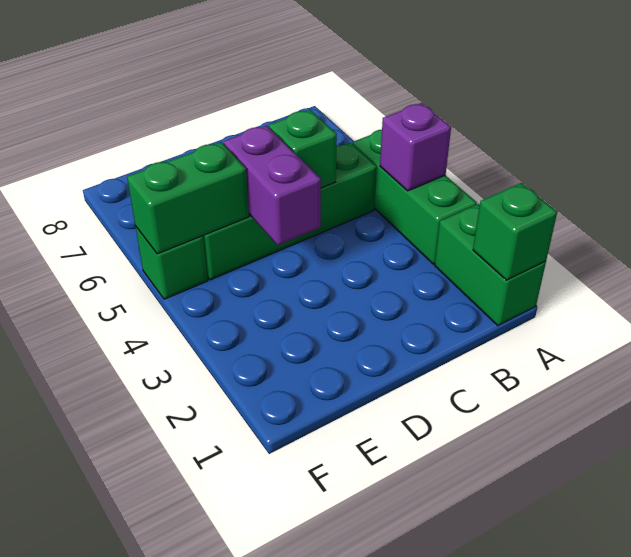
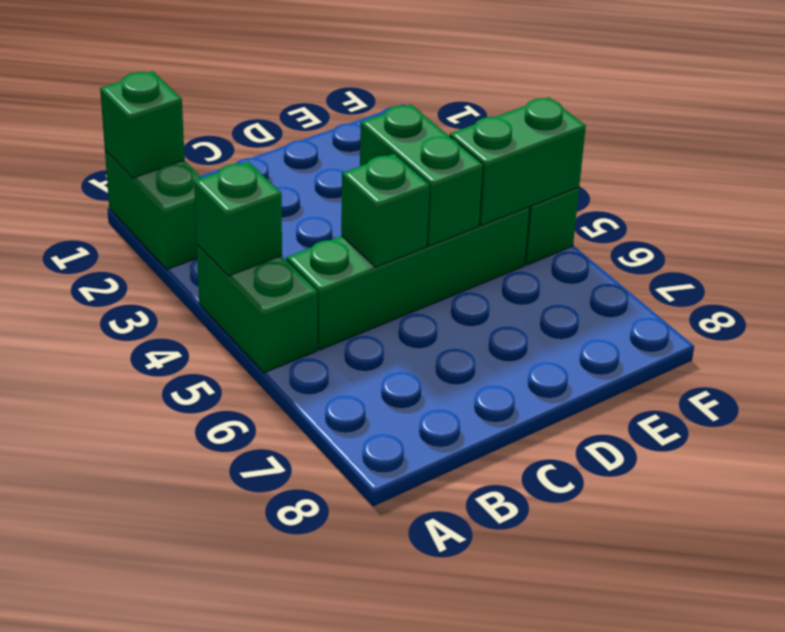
green 1x3 brick [353,130,477,264] -> green 1x2 brick [197,245,317,373]
purple 1x1 brick [380,103,451,191] -> green 1x1 brick [194,162,282,276]
purple 1x2 brick [223,126,321,245] -> green 1x2 brick [360,104,483,246]

